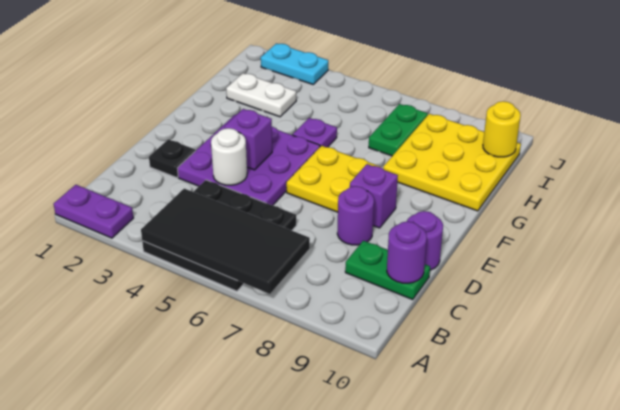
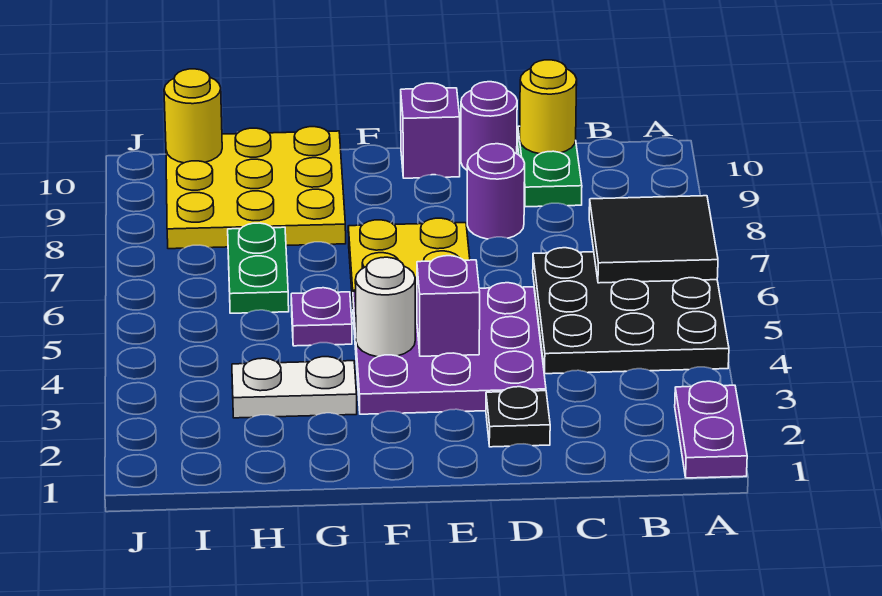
black 2x4 tile [141,189,310,294] -> black 2x2 tile [589,196,718,283]
purple 1x1 round brick [387,221,427,283] -> yellow 1x1 round brick [520,60,577,154]
white 1x1 round brick [211,128,247,185] -> white 1x1 round brick moved to [355,257,415,357]
purple 1x1 brick [350,164,398,228] -> purple 1x1 brick moved to [401,83,460,178]
white 1x2 plate [226,73,296,117] -> white 1x2 plate turned to [232,357,357,418]
green 1x2 plate [369,104,428,156] -> green 1x2 plate turned to [228,223,289,313]
cyan 1x2 plate [261,43,328,84] -> none

